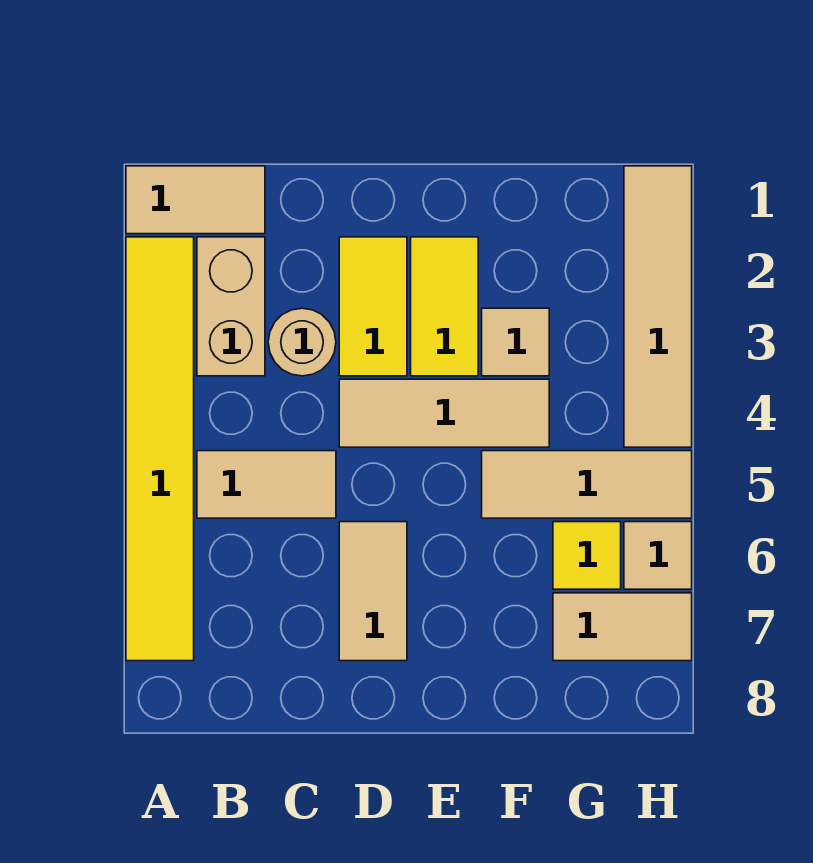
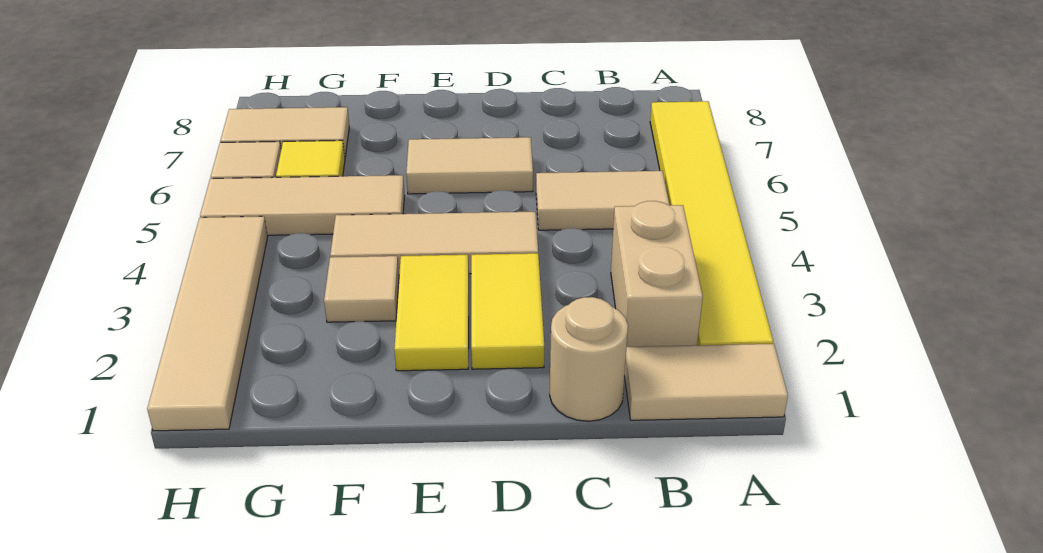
tan 1x1 round brick [268,308,336,376] -> tan 1x1 round brick moved to [550,297,628,421]
tan 1x2 tile [339,522,407,661] -> tan 1x2 tile turned to [406,137,533,194]

